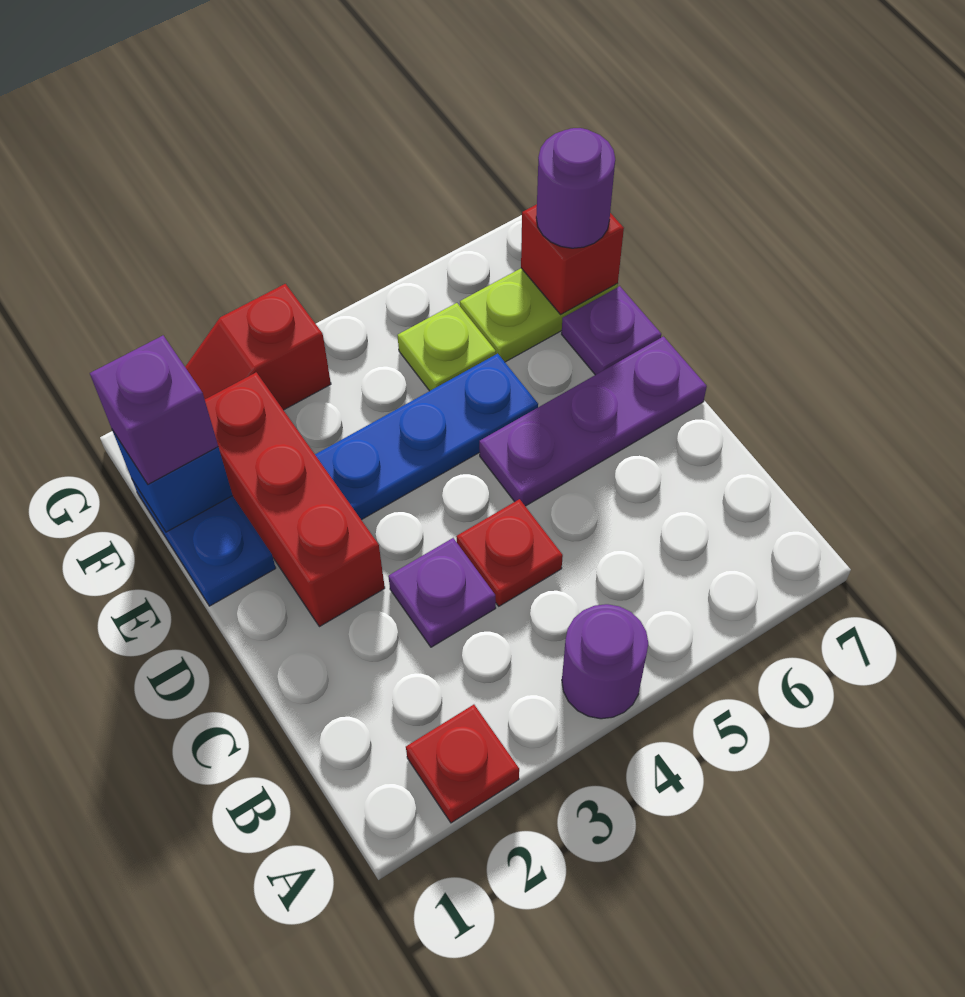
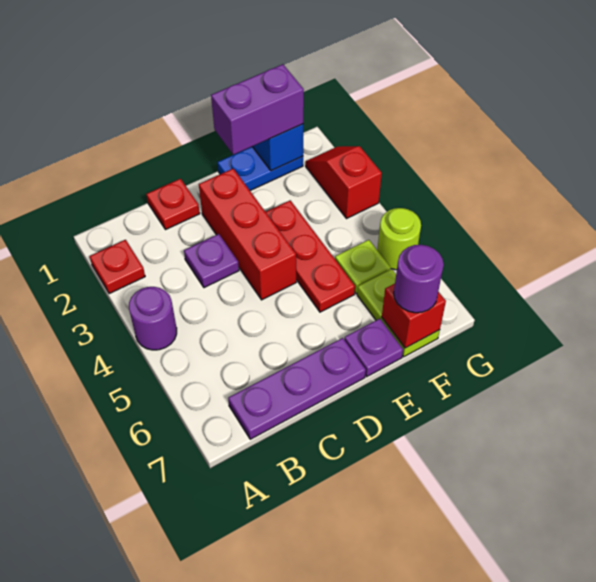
red 1x1 plate [456,499,563,606] -> red 1x1 plate moved to [147,179,200,230]
red 1x3 brick [205,372,385,627] -> red 1x3 brick turned to [199,169,296,300]
purple 1x3 plate [479,337,707,506] -> purple 1x3 plate turned to [228,338,366,439]
blue 1x3 plate [315,354,538,520] -> red 1x3 plate [266,200,355,312]
purple 1x1 brick [90,336,218,484] -> purple 1x2 brick [211,64,304,155]
none -> lime 1x1 round brick [377,208,421,270]

